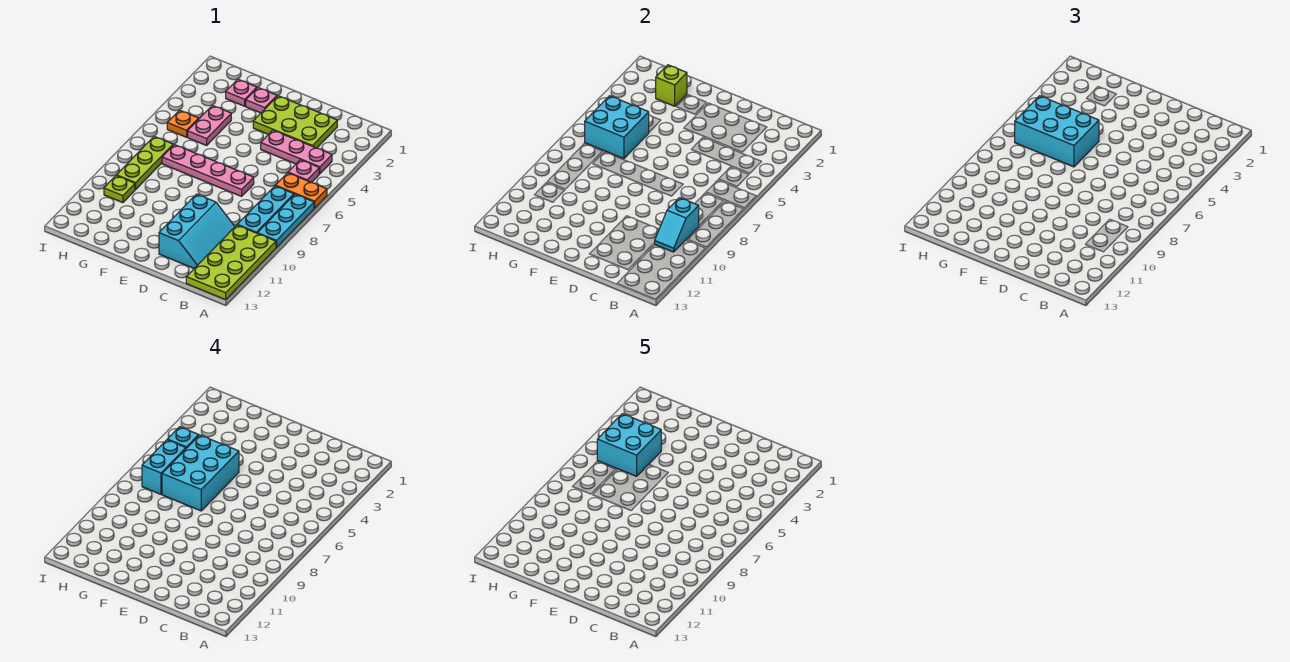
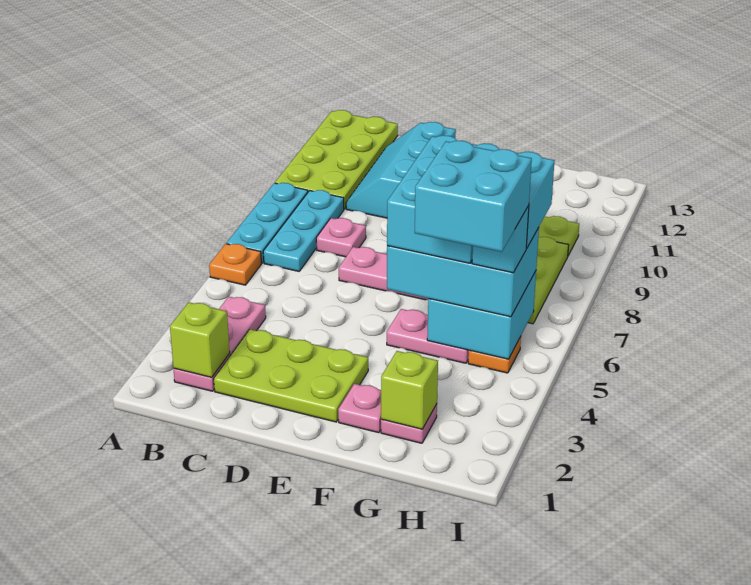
orange 1x2 plate [275,173,327,208] -> orange 1x1 plate [209,244,261,285]
none -> lime 1x1 brick [170,302,230,377]
pink 1x3 plate [261,130,332,174] -> pink 1x3 plate turned to [174,297,266,391]
pink 1x1 plate [288,160,319,183] -> pink 1x1 plate moved to [316,218,366,257]
cyan 1x2 slope [655,198,699,252] -> none
pink 1x2 plate [188,105,231,145] -> pink 1x2 plate turned to [387,309,469,363]

